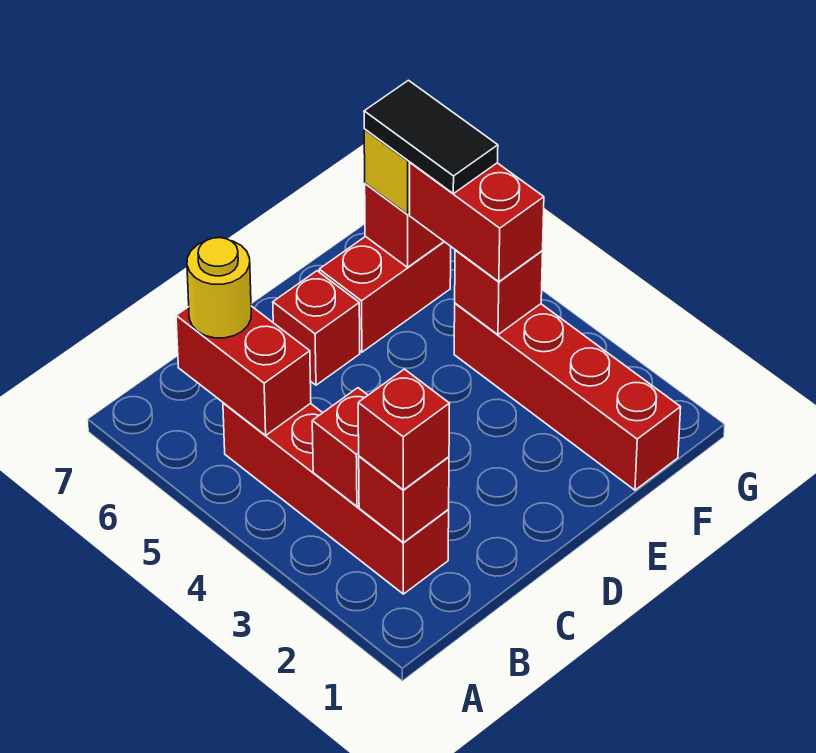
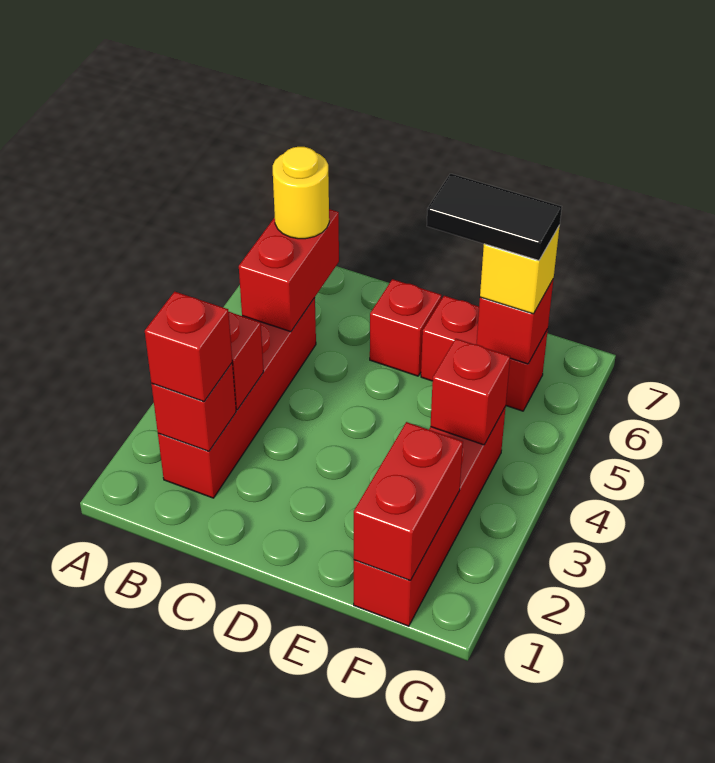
red 1x2 brick [410,162,544,282] -> red 1x2 brick moved to [354,422,463,581]
black 1x2 tile [364,80,498,194] -> black 1x2 tile turned to [427,174,562,260]

